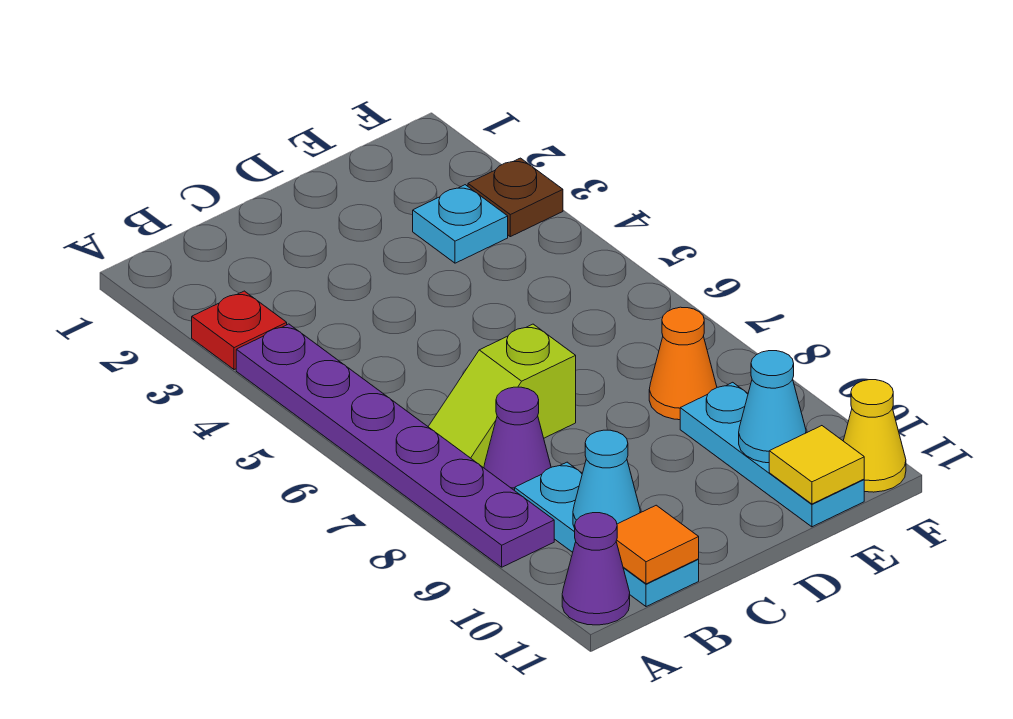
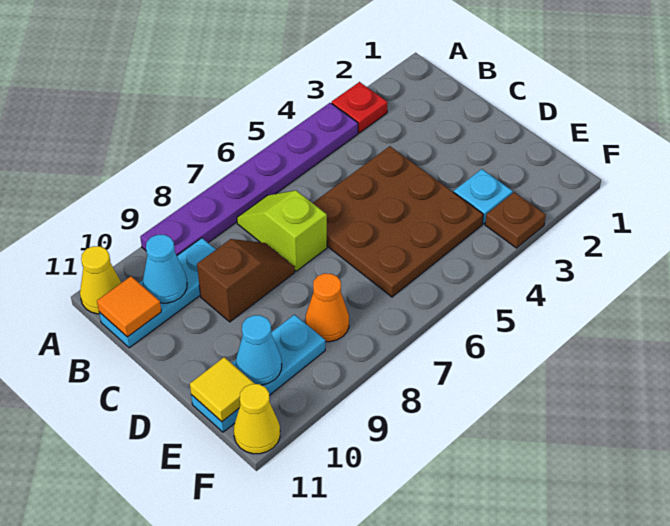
purple 1x1 cone [562,513,630,625] -> yellow 1x1 cone [80,246,121,314]
purple 1x1 cone [484,387,551,491] -> none
none -> brown 3x3 plate [313,146,483,297]
none -> brown 1x2 slope [197,239,295,322]

